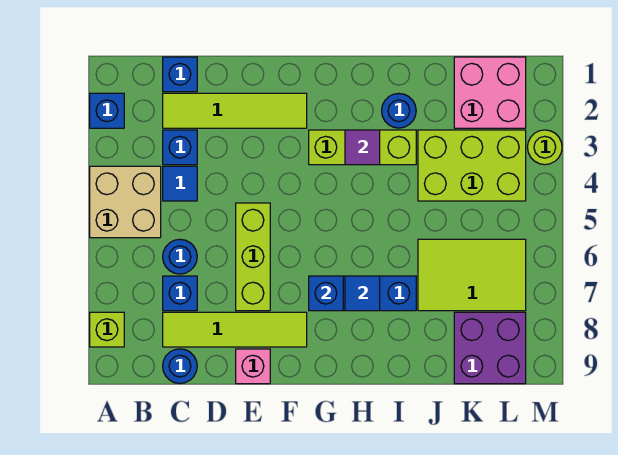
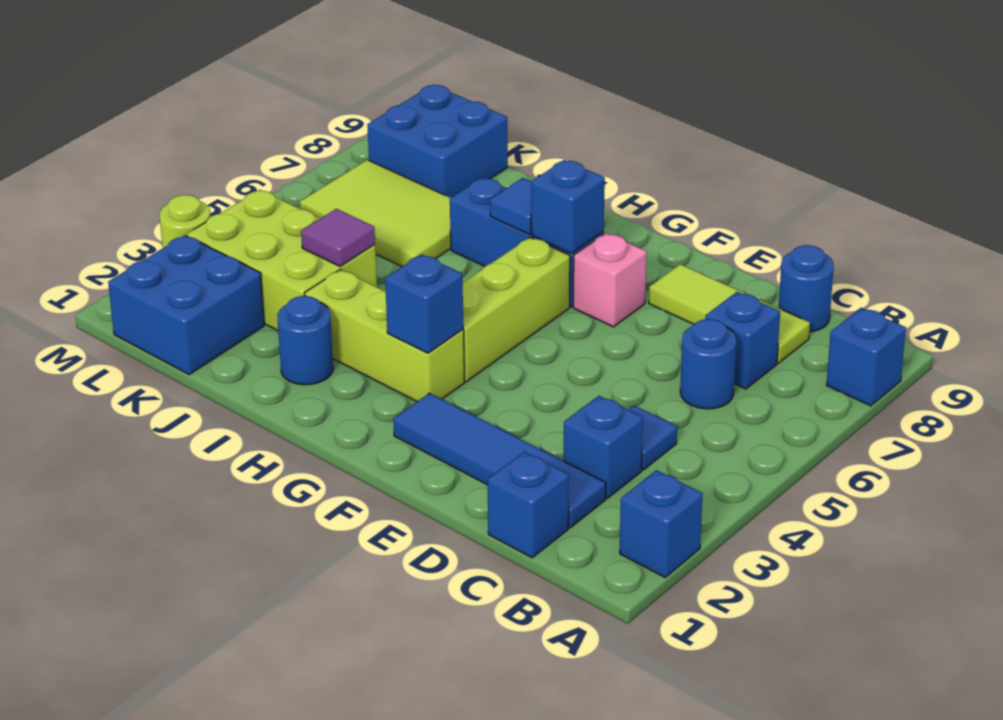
tan 2x2 brick [90,166,161,238] -> none
lime 1x1 brick [90,312,124,347] -> blue 1x1 brick [827,308,906,406]
lime 1x4 tile [163,93,307,128] -> blue 1x4 tile [393,393,606,528]
lime 1x4 tile [163,312,307,347] -> lime 1x3 tile [649,264,810,363]
lime 1x3 brick [236,203,270,311] -> lime 1x3 brick moved to [463,237,570,382]
pink 1x1 brick [236,349,270,384] -> pink 1x1 brick moved to [573,233,647,327]
none -> blue 1x1 brick [385,254,463,353]
purple 1x1 tile [345,130,380,165] -> purple 1x1 tile moved to [301,209,375,266]
pink 2x2 brick [454,57,526,128] -> blue 2x2 brick [108,235,264,374]
purple 2x2 brick [454,312,526,384] -> blue 2x2 brick [367,85,508,198]

